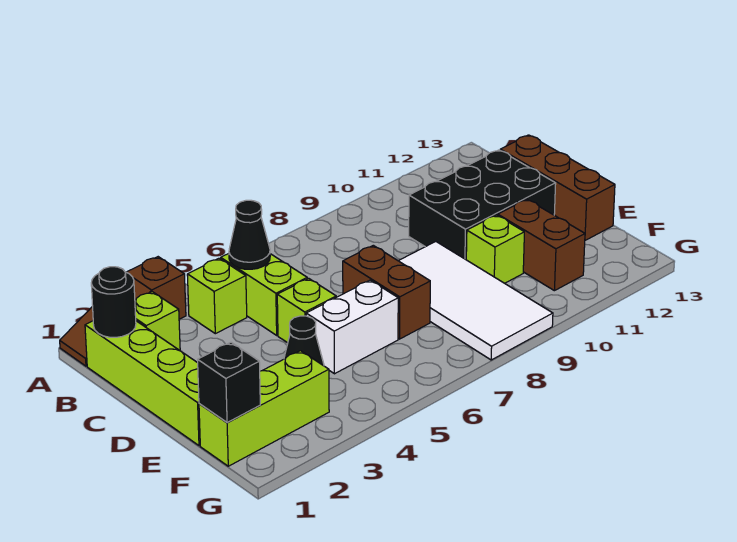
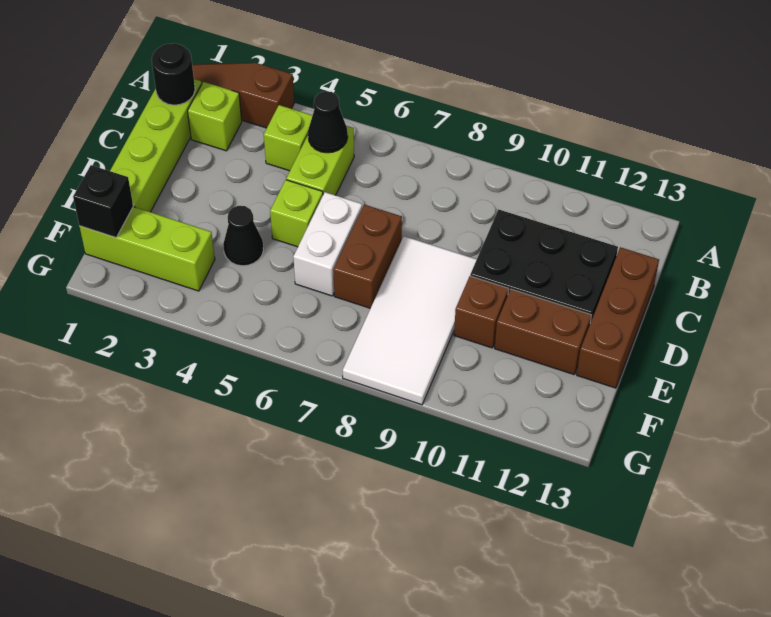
white 1x2 brick [306,280,398,374] -> white 1x2 brick turned to [293,192,362,296]
lime 1x1 brick [466,215,524,283] -> brown 1x1 brick [454,276,509,348]
brown 1x2 brick [498,199,585,291] -> brown 1x2 brick turned to [495,289,591,374]

